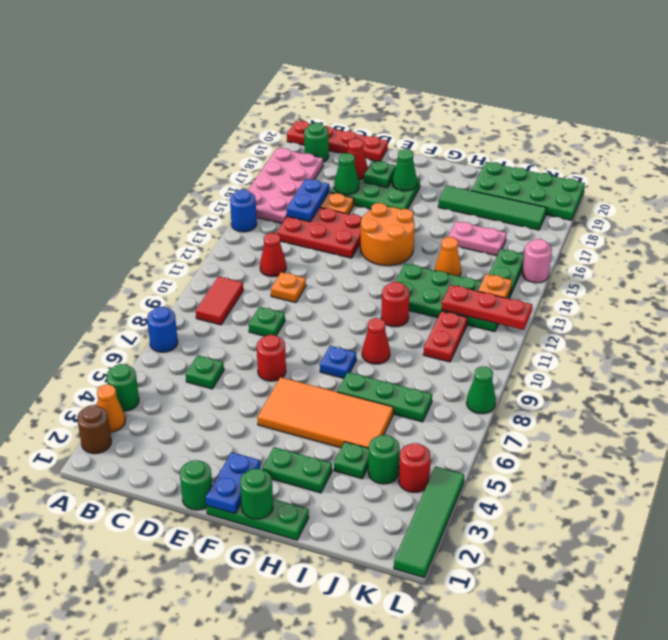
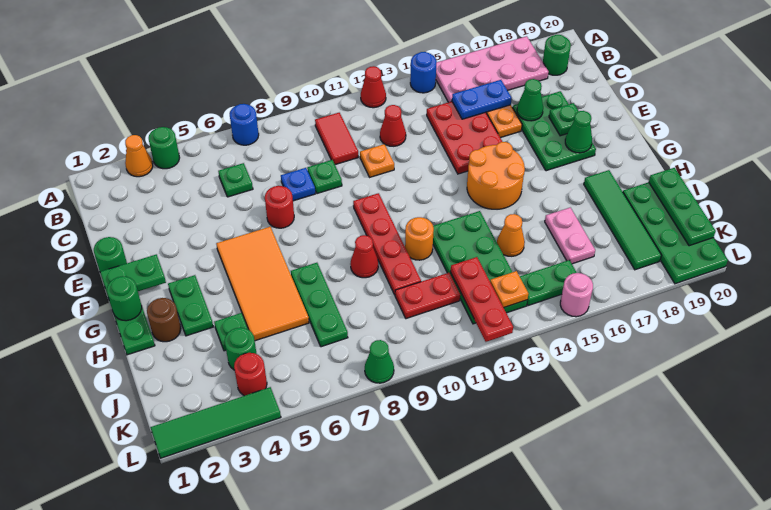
brown 1x1 round brick [77,405,111,454] -> brown 1x1 round brick moved to [147,298,181,342]
red 1x4 plate [287,121,388,161] -> red 1x4 plate moved to [353,193,421,295]
red 1x2 tile [196,276,243,325] -> red 1x2 tile turned to [315,113,358,165]
red 1x1 cone [347,138,368,180] -> red 1x1 cone moved to [361,66,386,108]
blue 1x2 plate [206,452,260,514] -> green 1x2 plate [100,254,166,295]
blue 1x1 plate [320,346,356,378] -> blue 1x1 plate moved to [281,168,315,201]
red 1x1 round brick [381,282,410,327] -> orange 1x1 round brick [405,217,434,260]
none -> green 1x3 plate [649,168,716,246]

